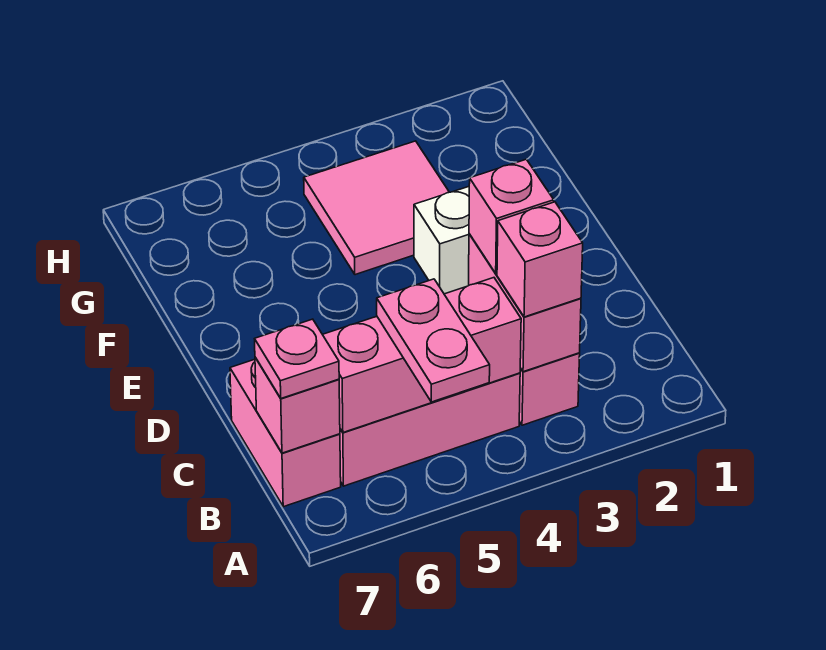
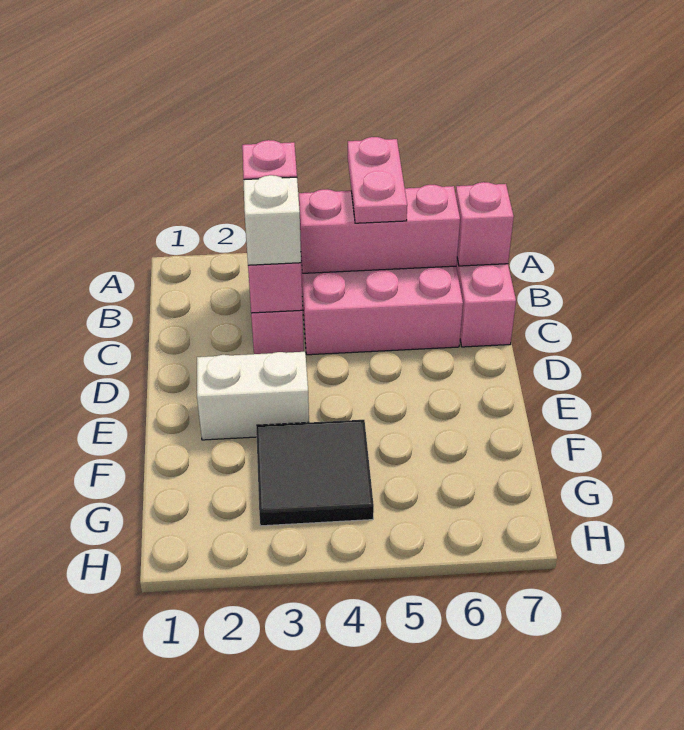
pink 1x1 plate [255,319,339,398] -> none
pink 1x1 brick [469,159,554,274] -> white 1x1 brick [243,175,301,265]
pink 2x2 tile [304,141,449,275] -> black 2x2 tile [256,420,374,526]

